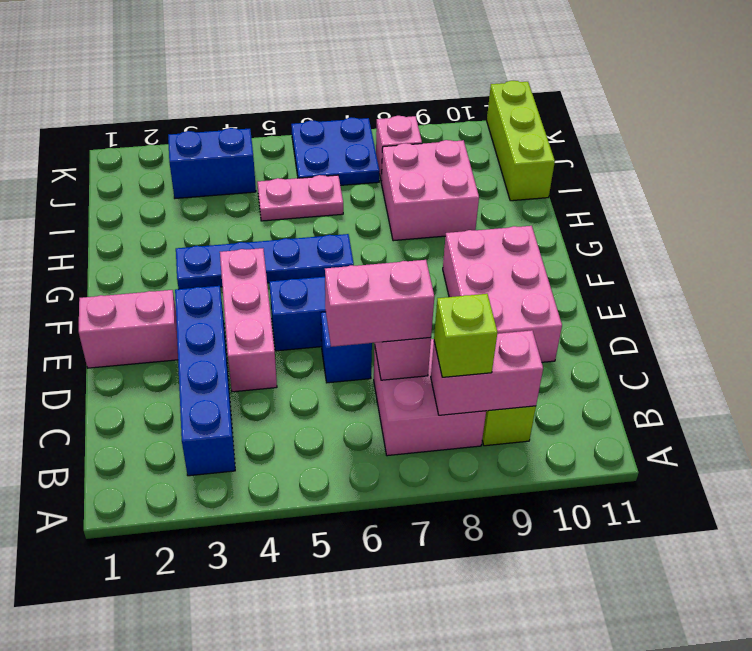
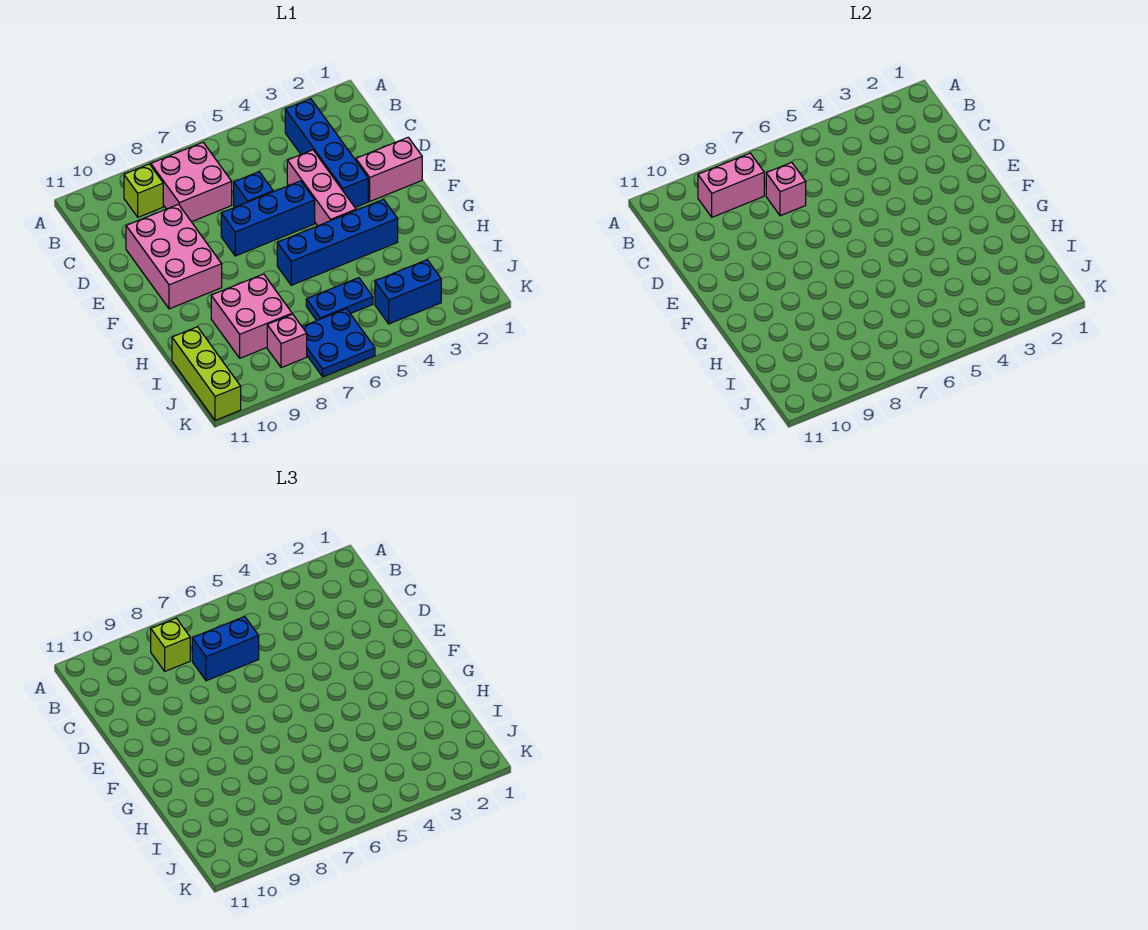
pink 1x2 brick [325,260,434,347] -> blue 1x2 brick [192,616,259,681]
blue 1x4 plate [176,234,354,289] -> blue 1x4 brick [277,199,398,285]
pink 1x2 plate [257,175,343,221] -> blue 1x2 plate [306,278,373,321]

